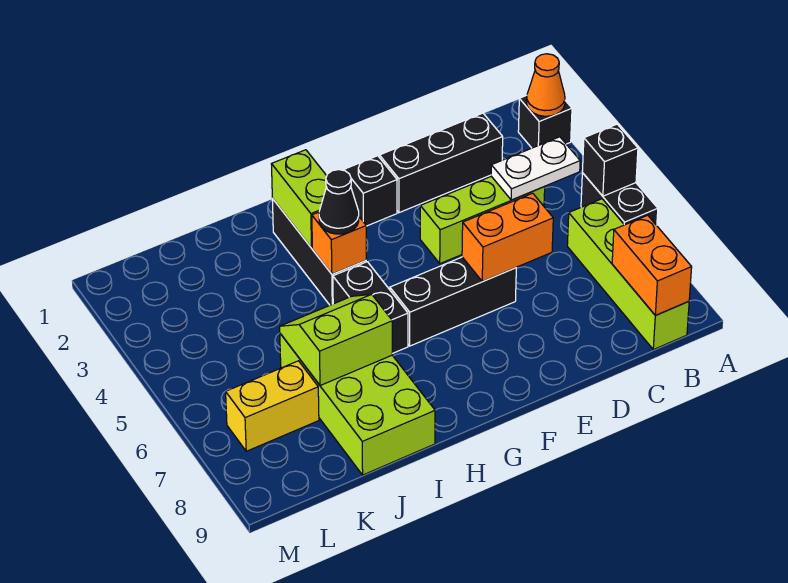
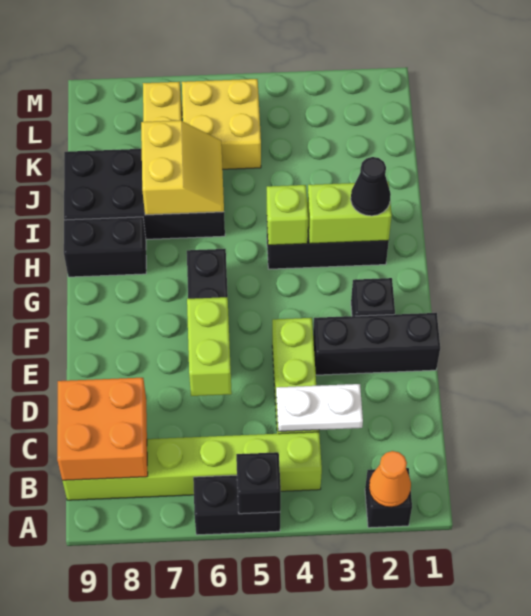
white 1x2 plate [491,137,580,200] -> white 1x2 plate turned to [276,384,363,432]
lime 1x4 brick [567,199,689,350] -> lime 1x6 brick [63,432,322,500]
orange 1x2 brick [612,215,692,315] -> orange 2x2 brick [57,378,148,480]
black 1x3 brick [380,113,503,213] -> black 1x3 brick turned to [313,313,440,375]
orange 1x2 brick [462,193,553,282] -> lime 1x2 brick [187,297,232,396]
orange 1x1 brick [312,212,366,274] -> lime 1x1 brick [267,185,308,245]
black 1x1 cone [319,170,359,234] -> black 1x1 cone moved to [351,157,391,216]
black 1x2 brick [333,262,408,354] -> black 1x2 brick moved to [64,217,146,277]
lime 2x4 brick [280,334,435,475] -> black 2x4 brick [64,149,225,239]
lime 2x2 slope [280,294,392,386] -> yellow 2x2 slope [141,120,224,215]
none -> yellow 2x2 brick [182,79,261,169]

